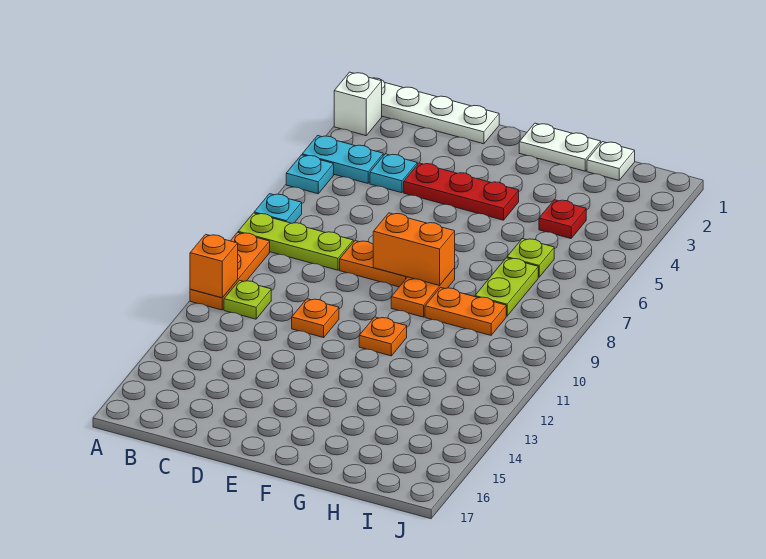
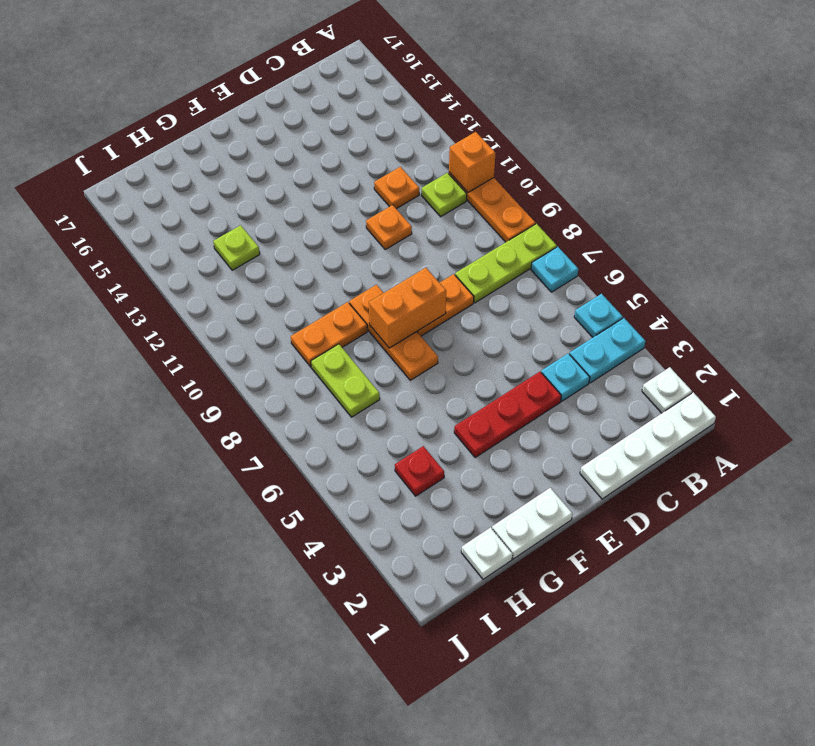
white 1x1 brick [334,72,382,136] -> white 1x1 plate [642,367,692,413]
orange 1x2 plate [391,268,455,317] -> orange 1x3 plate [349,285,438,380]
orange 1x1 plate [359,317,407,356] -> orange 1x1 plate moved to [374,167,419,209]
lime 1x1 plate [507,238,554,277] -> lime 1x1 plate moved to [213,225,260,270]

